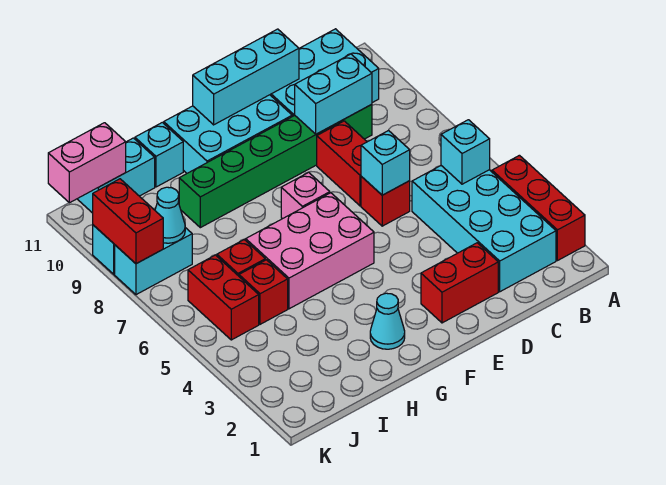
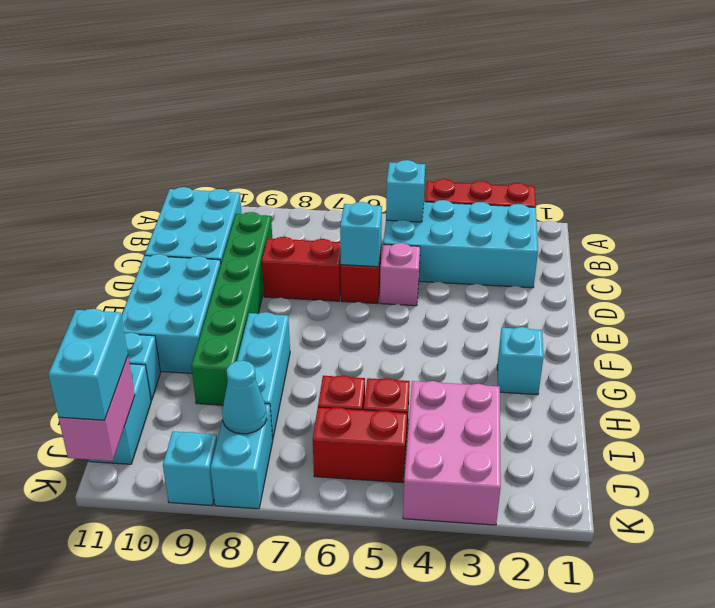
cyan 1x2 brick [295,54,372,134] -> cyan 1x2 brick moved to [48,309,128,420]
red 1x2 brick [421,243,498,323] -> none
cyan 1x3 brick [193,29,299,125] -> cyan 1x3 brick moved to [237,312,290,440]
pink 2x3 brick [246,193,374,309] -> pink 2x3 brick moved to [403,381,501,525]
pink 1x1 brick [281,172,330,219] -> pink 1x1 brick moved to [380,243,420,306]
cyan 1x1 cone [370,293,405,349] -> cyan 1x1 brick [497,327,543,395]
red 1x2 brick [93,179,163,264] -> none

